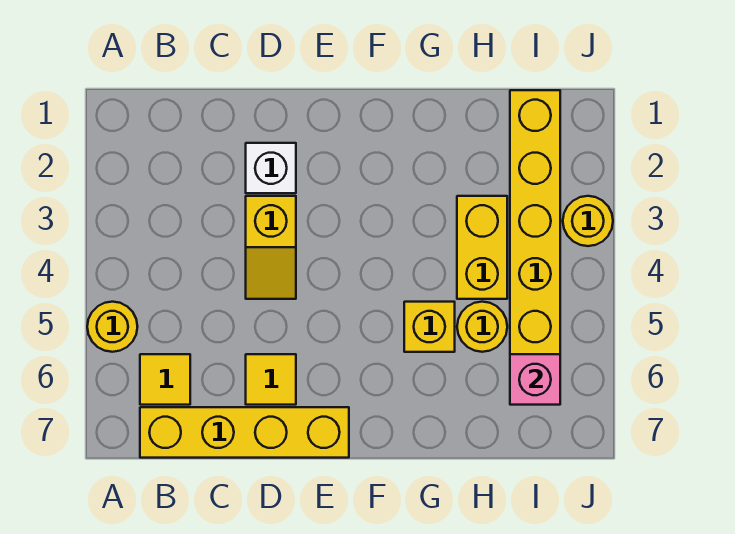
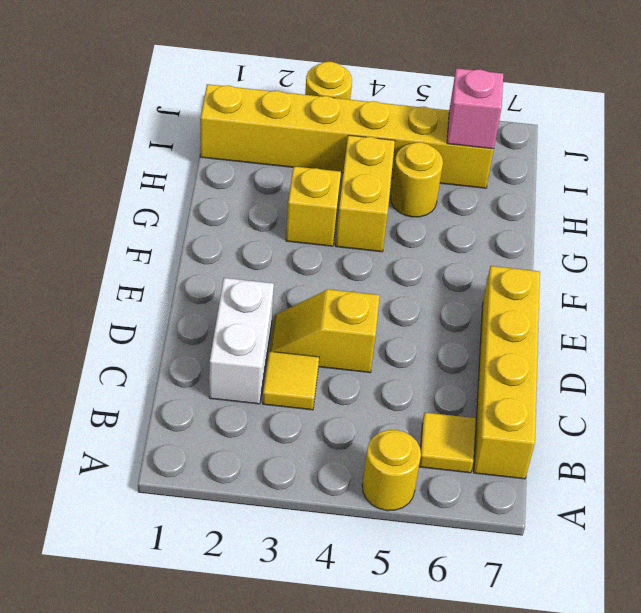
white 1x1 brick [246,143,296,193] -> white 1x2 brick [209,278,274,404]
yellow 1x2 slope [246,196,296,299] -> yellow 1x2 slope turned to [270,289,380,373]
yellow 1x1 tile [246,354,296,405] -> yellow 1x1 tile moved to [263,351,319,410]
yellow 1x1 brick [404,302,455,352] -> yellow 1x1 brick moved to [286,166,341,246]
yellow 1x2 brick [457,196,507,299] -> yellow 1x2 brick turned to [336,135,395,252]

